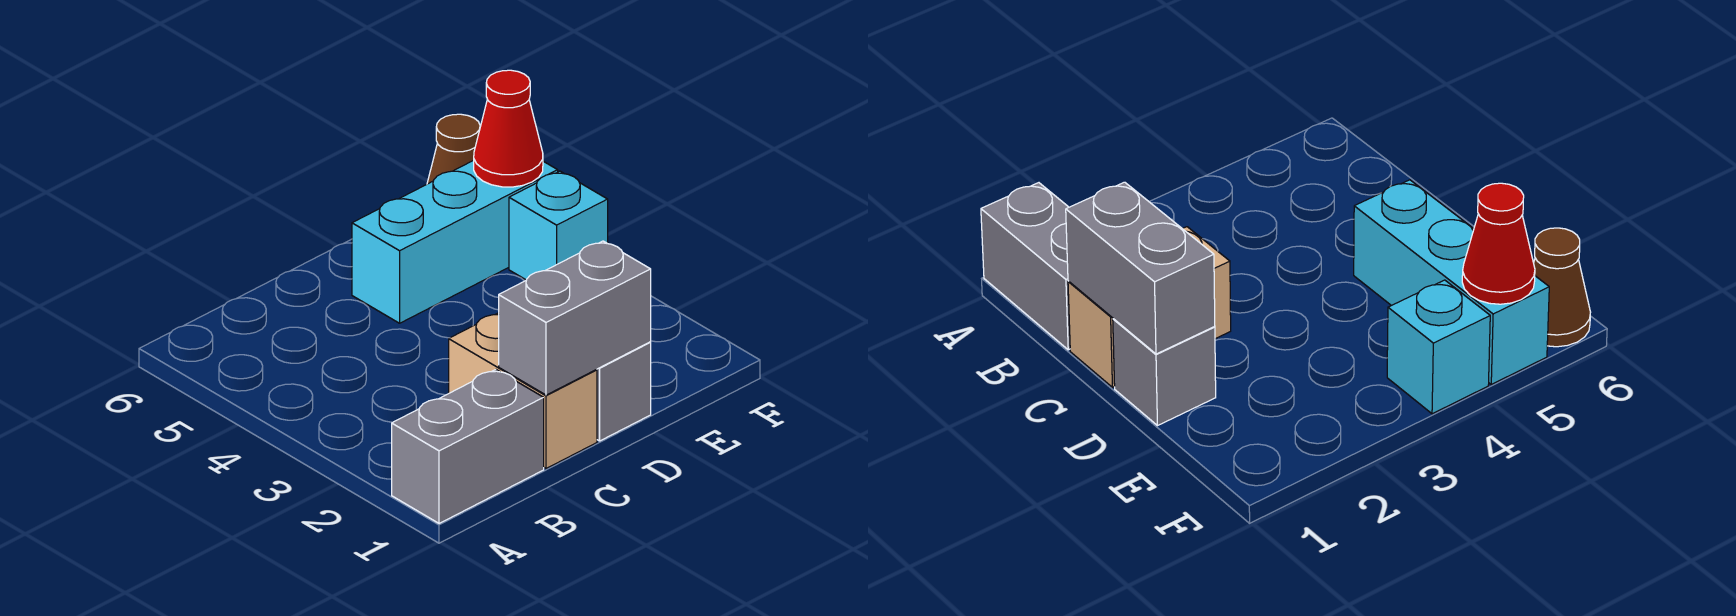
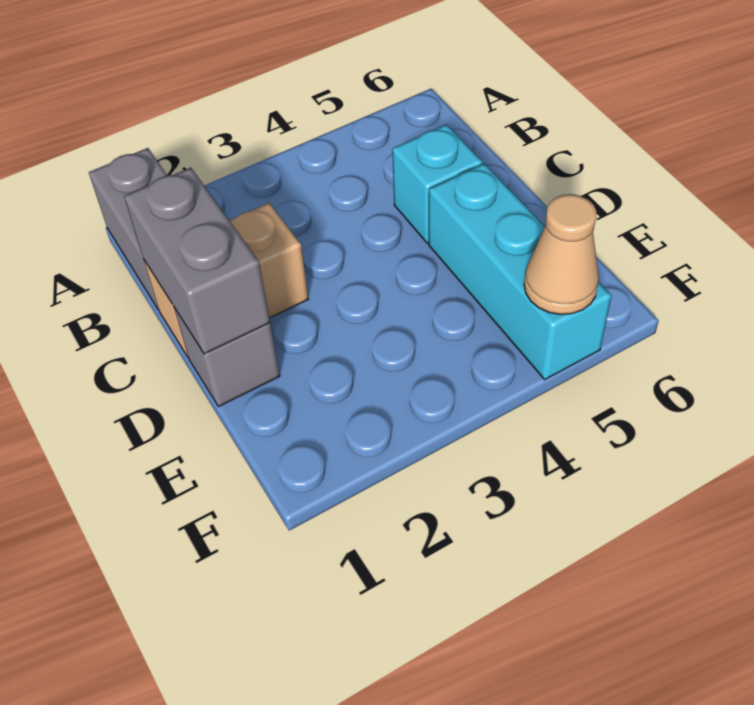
cyan 1x1 brick [509,171,608,280] -> cyan 1x1 brick moved to [392,124,482,243]
red 1x1 cone [474,70,543,187] -> tan 1x1 cone [524,194,599,314]
brown 1x1 cone [427,114,480,184] -> none

